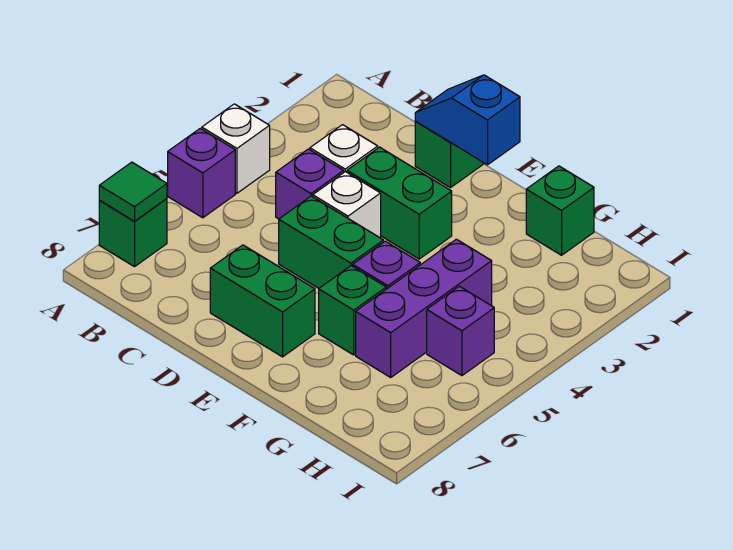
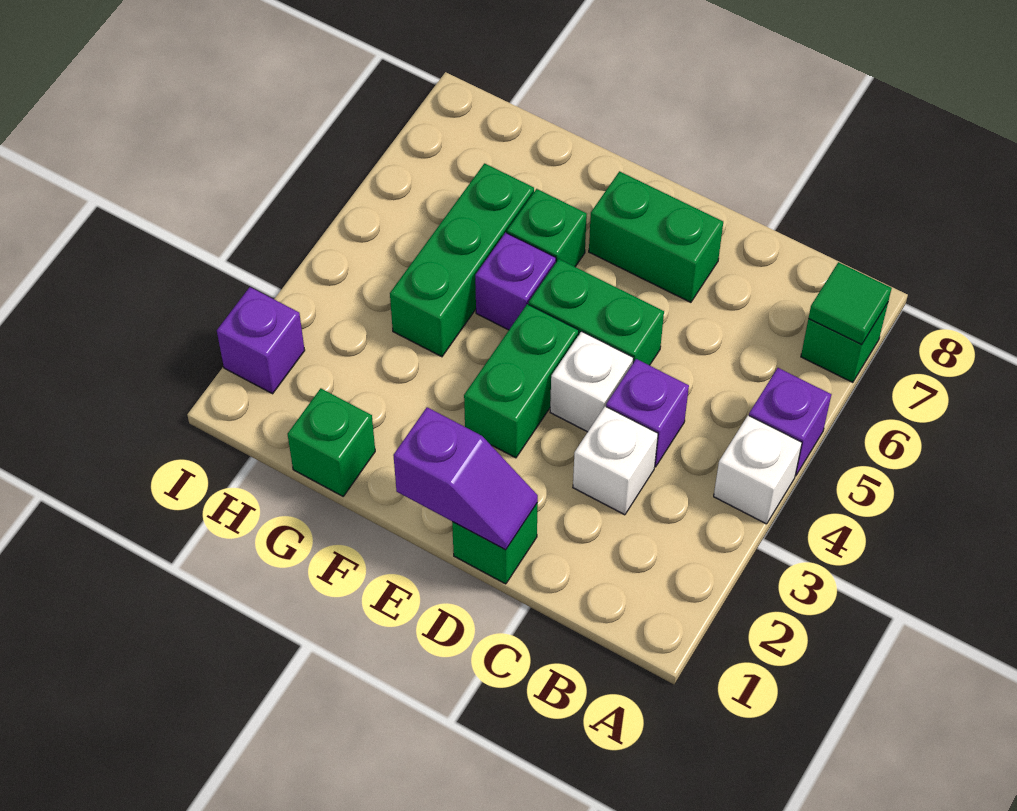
blue 1x2 slope [415,75,520,165] -> purple 1x2 slope [393,407,538,550]
green 1x2 brick [347,147,452,259] -> green 1x2 brick turned to [464,304,579,458]
purple 1x3 brick [356,239,492,377] -> green 1x3 brick [390,163,534,357]
purple 1x1 brick [427,286,494,376] -> purple 1x1 brick moved to [217,287,305,394]

